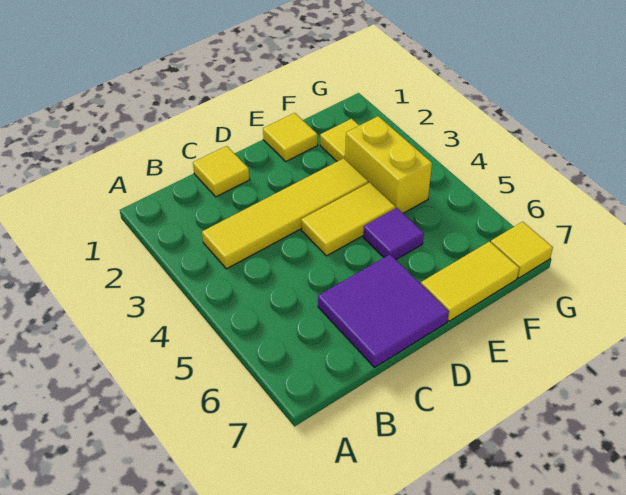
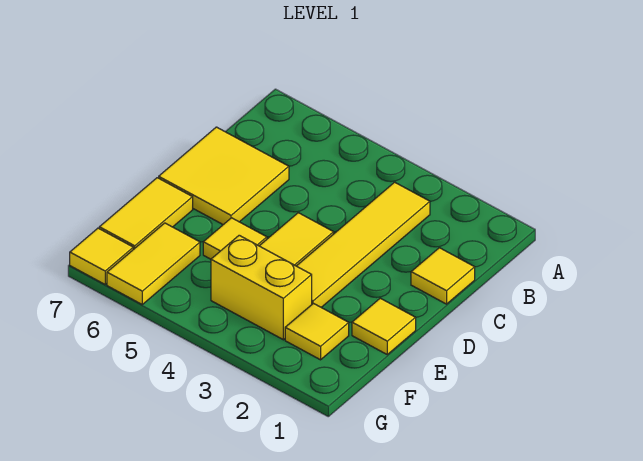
purple 2x2 tile [318,255,449,367] -> yellow 2x2 tile [159,127,289,225]
purple 1x1 tile [363,208,424,259] -> yellow 1x1 tile [203,218,267,259]
none -> yellow 1x2 tile [107,223,200,304]

